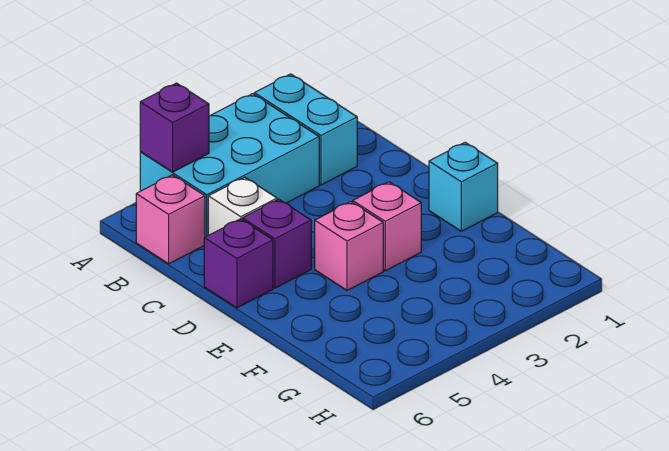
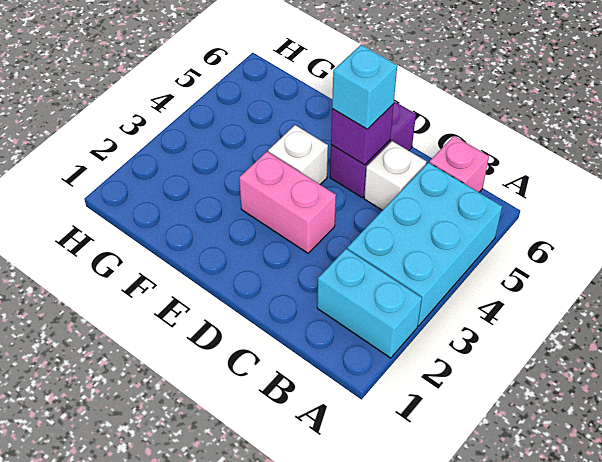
purple 1x1 brick [140,83,209,172] -> purple 1x1 brick moved to [331,104,394,165]
cyan 1x1 brick [429,142,498,231] -> cyan 1x1 brick moved to [332,45,397,129]
pink 1x1 brick [353,182,421,271] -> pink 1x2 brick [239,152,336,253]
pink 1x1 brick [315,202,383,290] -> white 1x1 brick [268,125,328,184]

